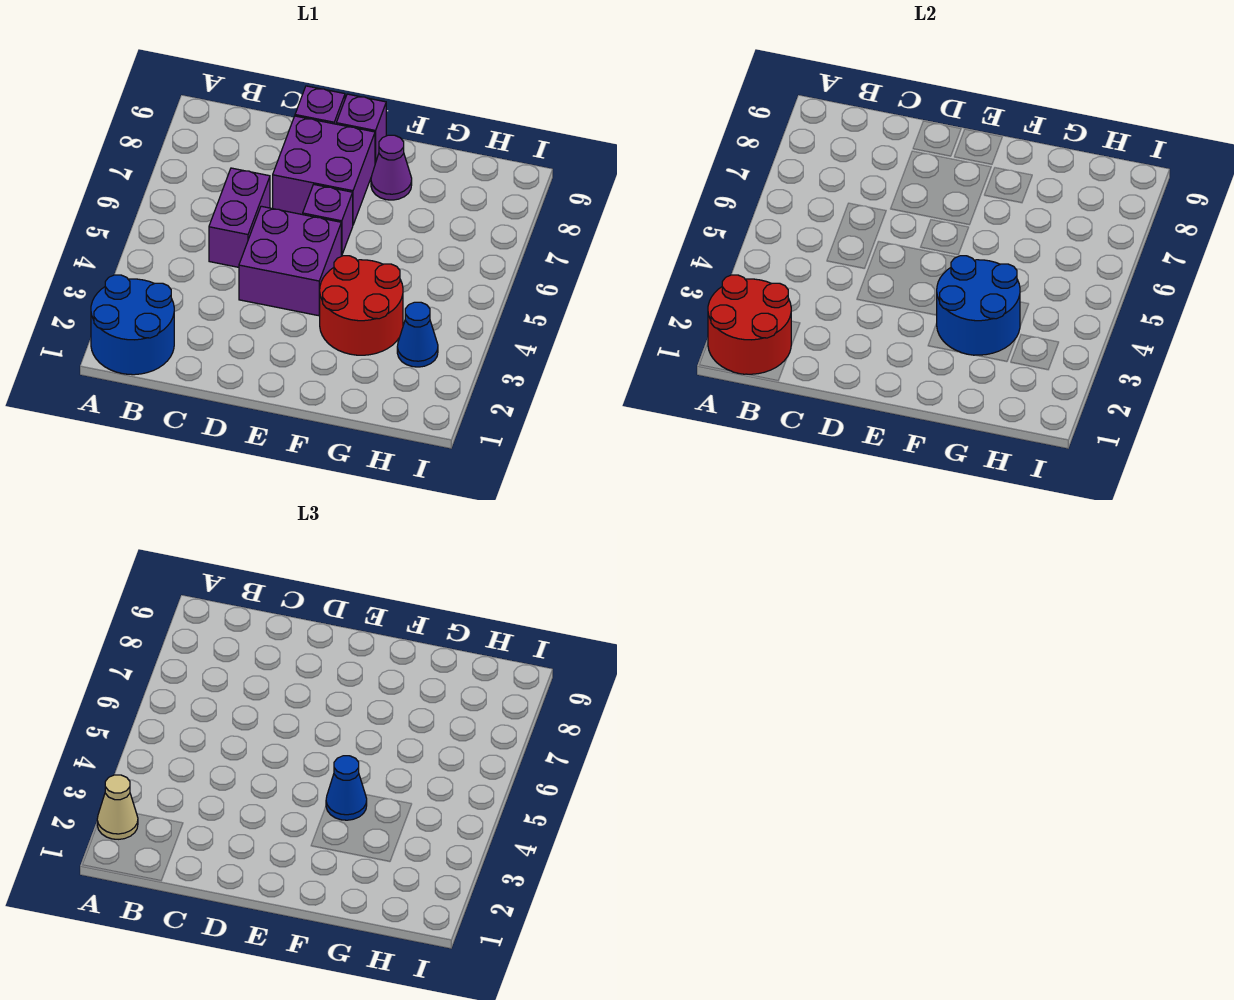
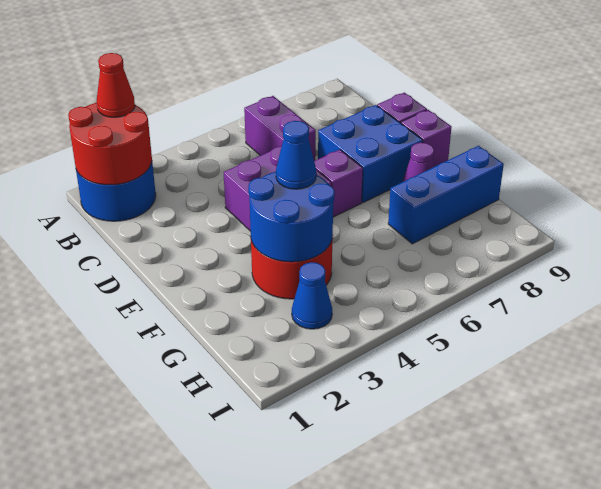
tan 1x1 cone [97,775,138,839] -> red 1x1 cone [97,53,135,117]
purple 1x2 brick [209,168,270,267] -> purple 1x2 brick turned to [244,96,316,161]
purple 2x2 brick [273,116,375,225] -> blue 2x2 brick [318,105,423,203]
none -> blue 1x3 brick [388,146,504,244]

